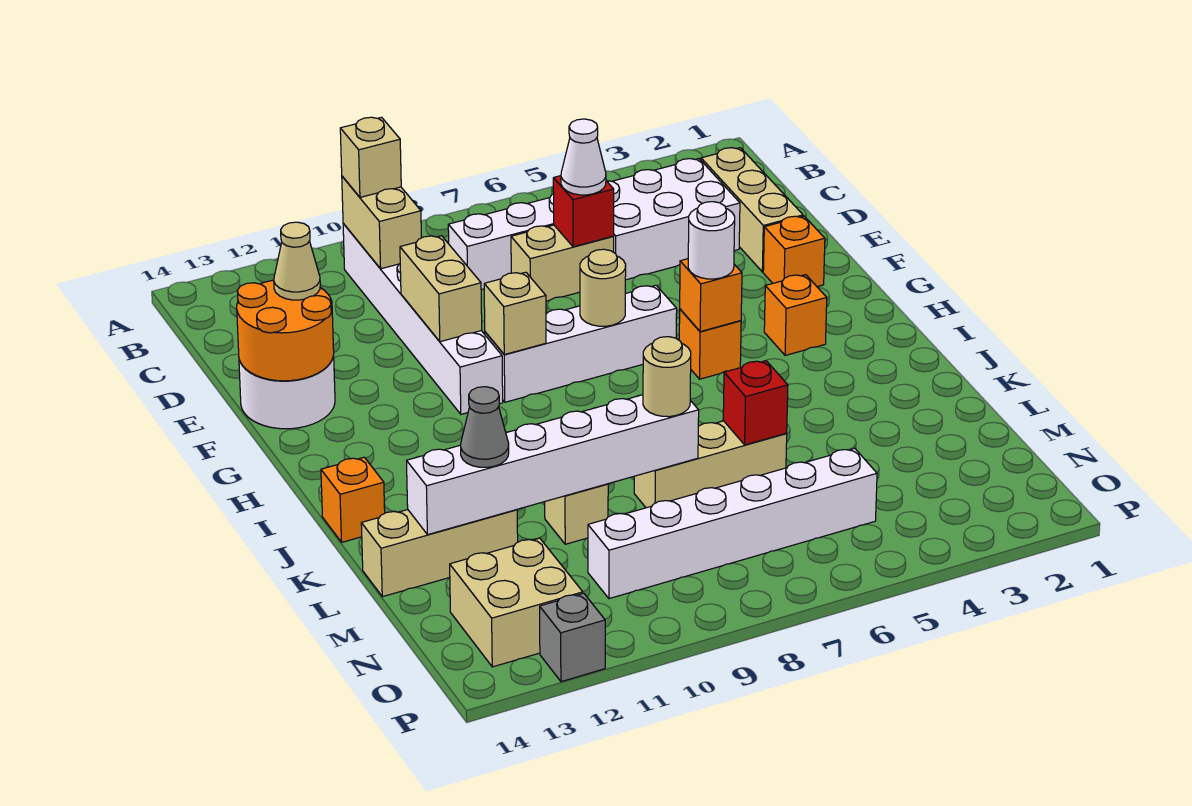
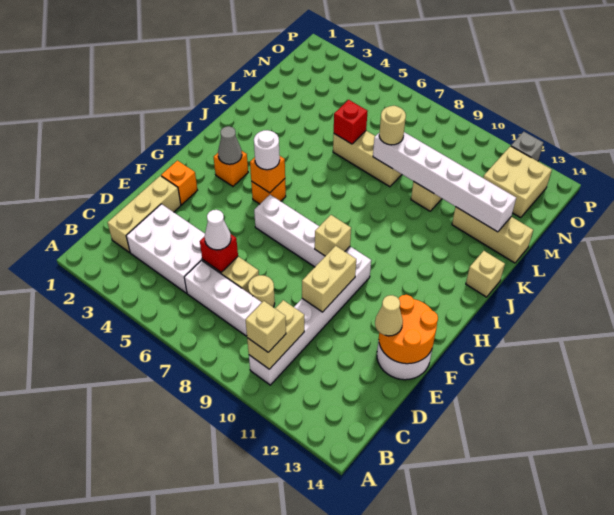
tan 1x1 round brick [580,249,626,326] -> tan 1x1 round brick moved to [248,275,275,307]
orange 1x1 brick [321,457,385,542] -> tan 1x1 brick [466,251,505,297]
grey 1x1 cone [461,387,509,467] -> grey 1x1 cone moved to [218,126,242,164]
white 1x6 brick [588,448,877,599] -> none

